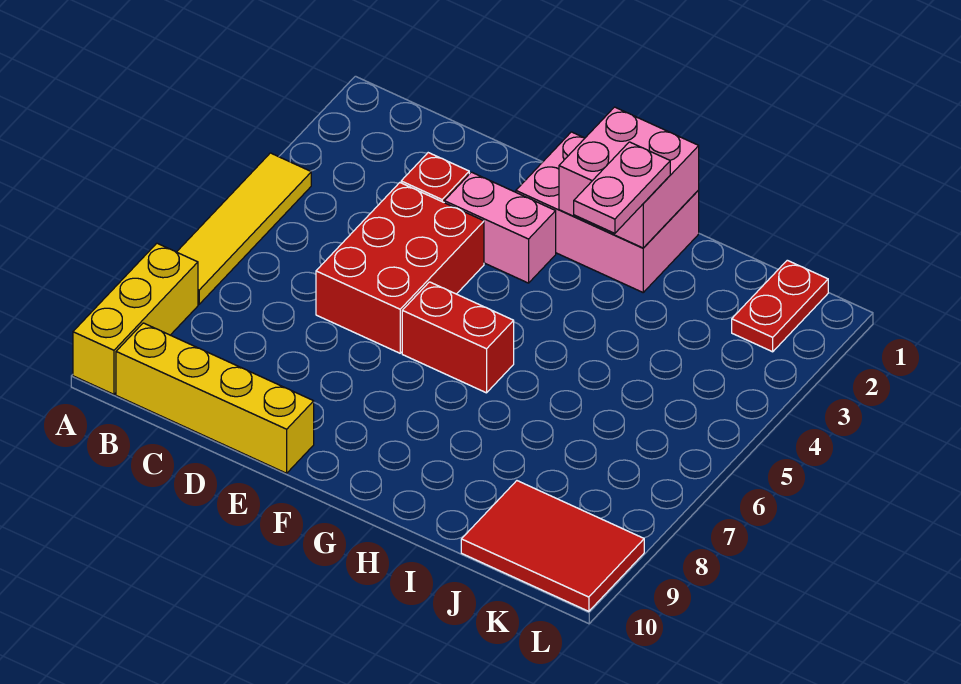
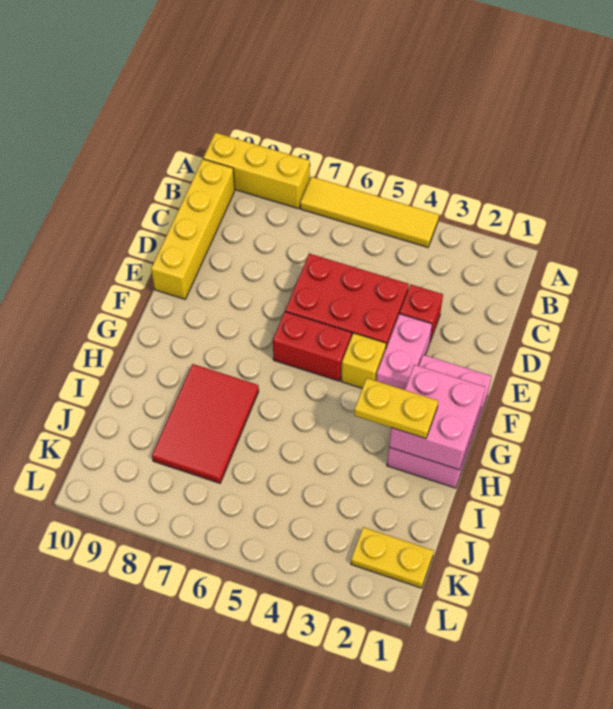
none -> yellow 1x1 brick [341,333,386,388]
red 1x2 brick [402,282,514,393] -> red 1x2 brick turned to [273,312,352,381]
pink 1x2 plate [574,142,670,233] -> yellow 1x2 plate [354,378,438,439]
red 2x3 tile [461,481,644,611] -> red 2x3 tile moved to [152,364,259,483]
red 1x2 plate [732,260,828,352] -> yellow 1x2 plate [351,527,434,588]

